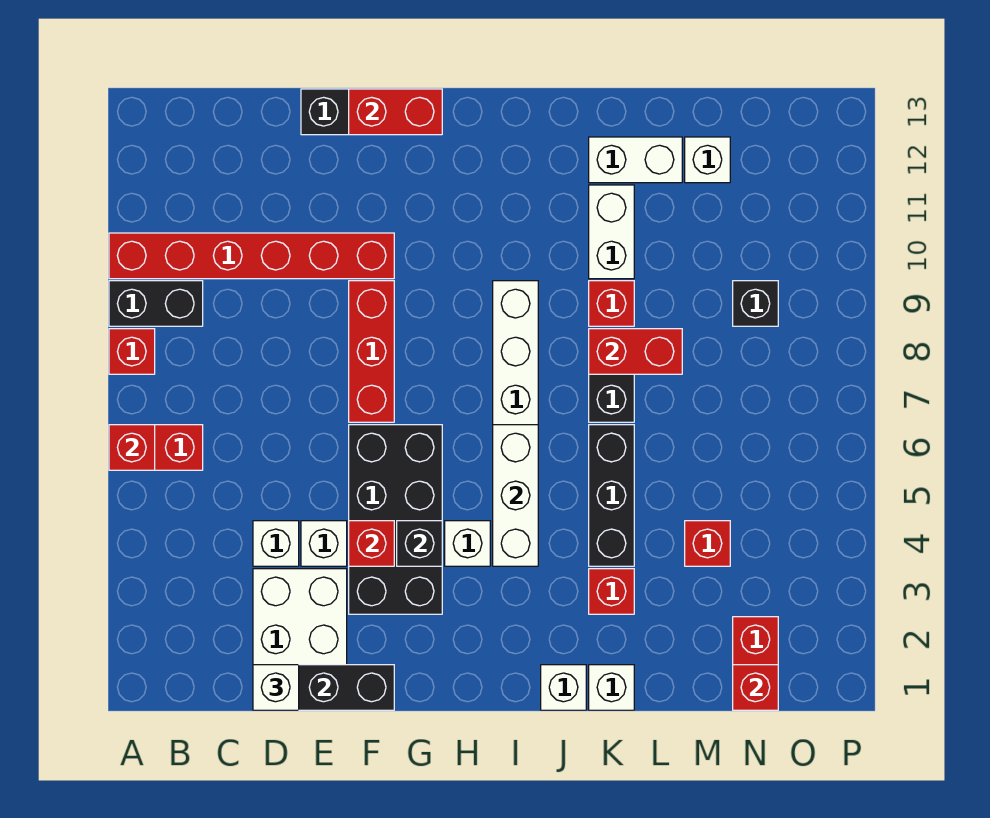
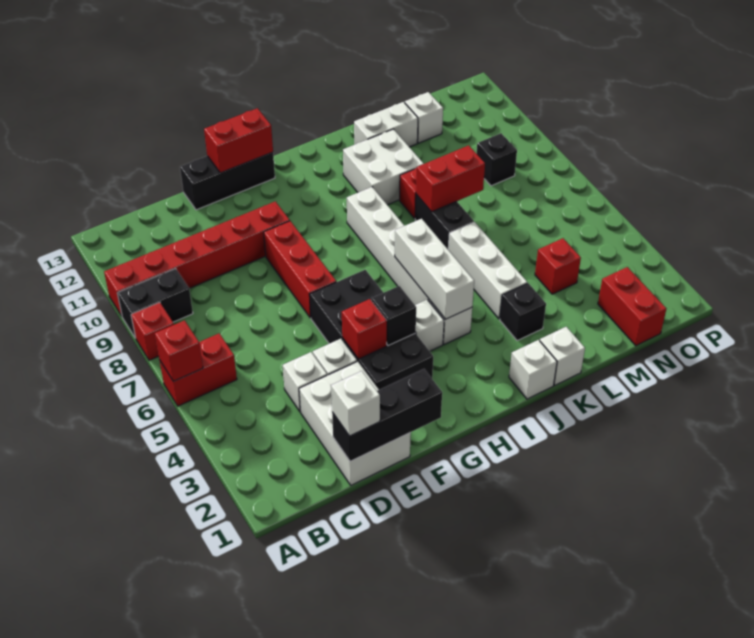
red 1x1 brick [589,569,634,614] -> black 1x1 brick [500,283,546,341]
black 1x3 brick [589,425,634,566] -> white 1x3 brick [448,222,527,319]
white 1x2 brick [589,185,634,279] -> white 2x2 brick [343,129,424,205]
red 1x1 brick [733,665,778,710] -> none

